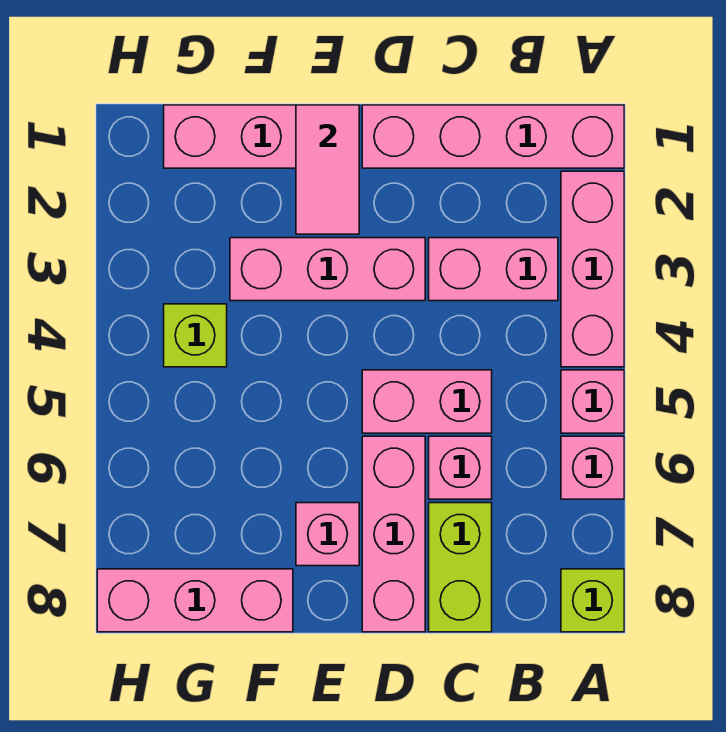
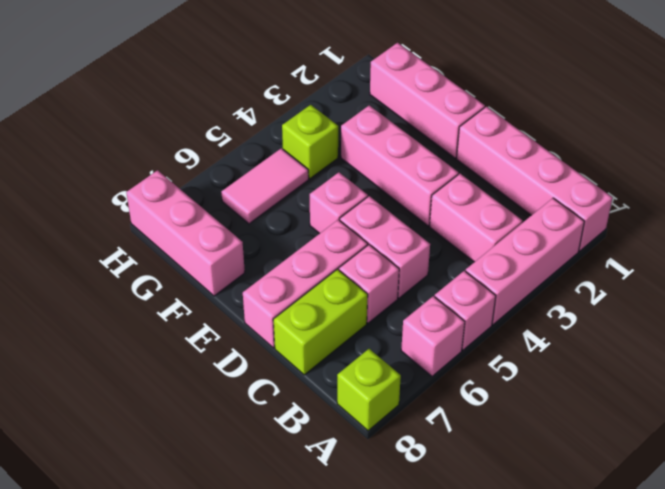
pink 1x2 tile [296,105,359,234] -> pink 1x2 tile moved to [221,148,309,224]
pink 1x1 brick [296,503,359,566] -> pink 1x1 brick moved to [310,172,368,234]

